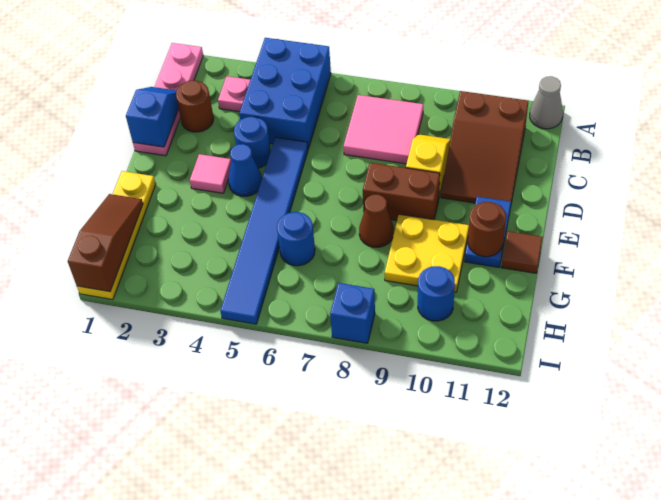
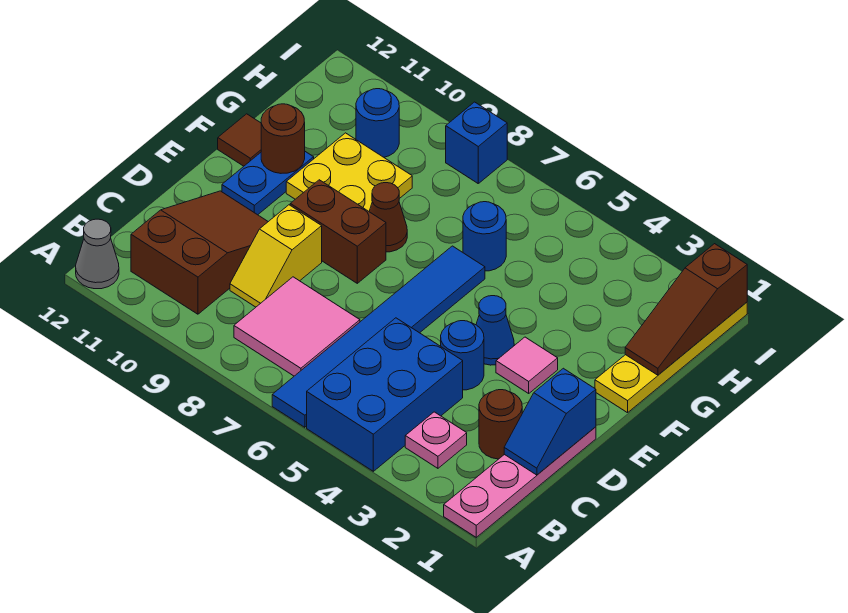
blue 1x6 tile [220,137,308,324] -> blue 1x6 tile moved to [272,246,485,427]

